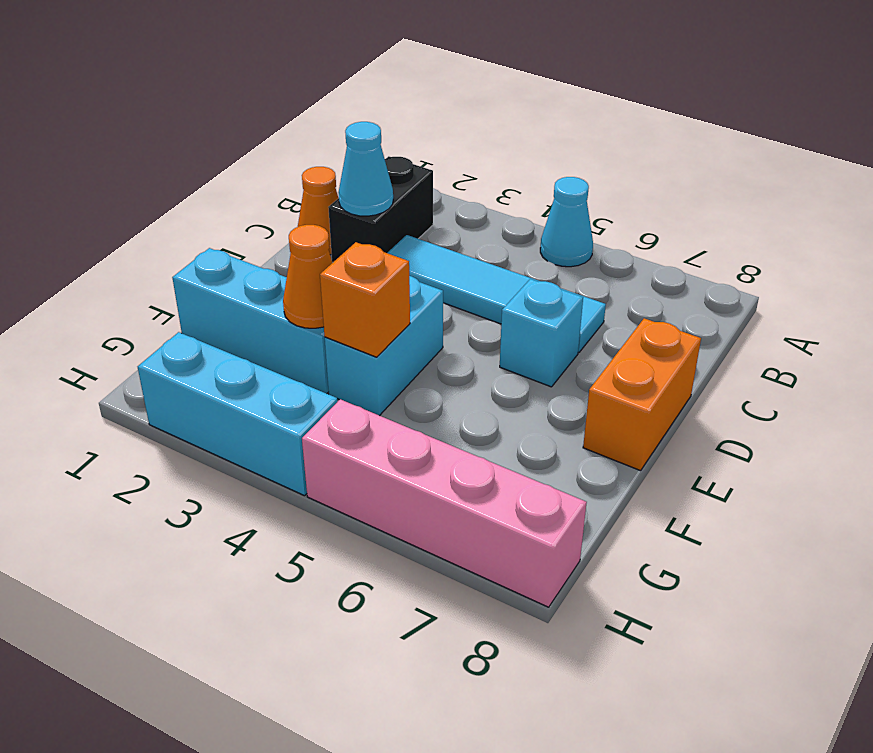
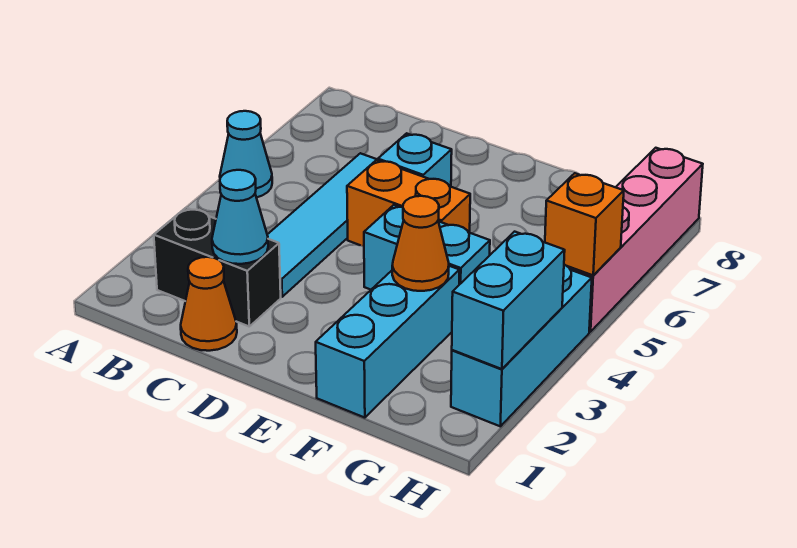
orange 1x2 brick [583,318,701,471] -> orange 1x2 brick moved to [347,160,470,247]
orange 1x1 brick [320,242,410,357] -> orange 1x1 brick moved to [545,173,624,275]
none -> cyan 1x2 brick [452,232,565,369]

